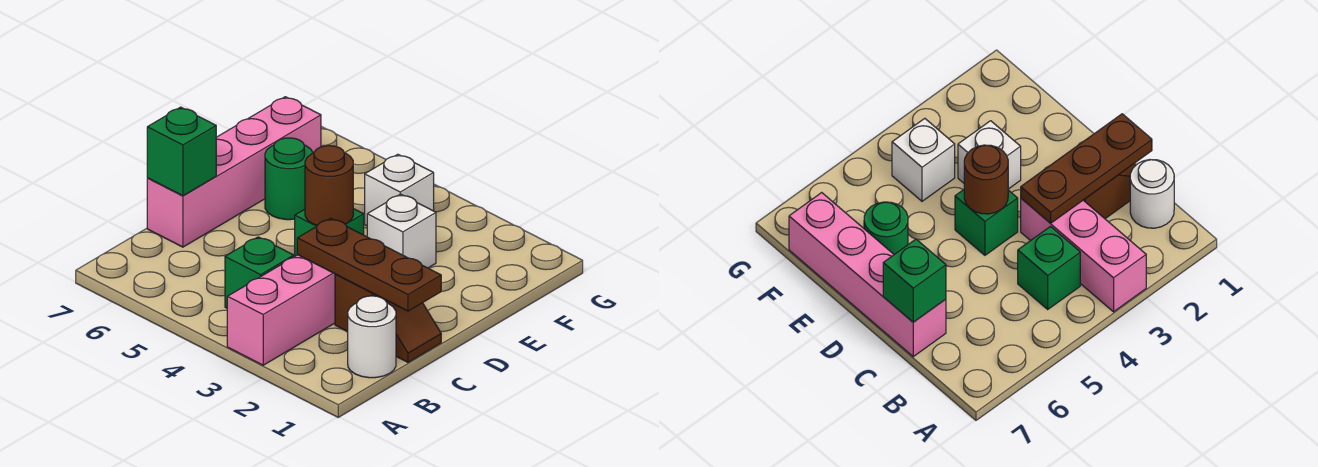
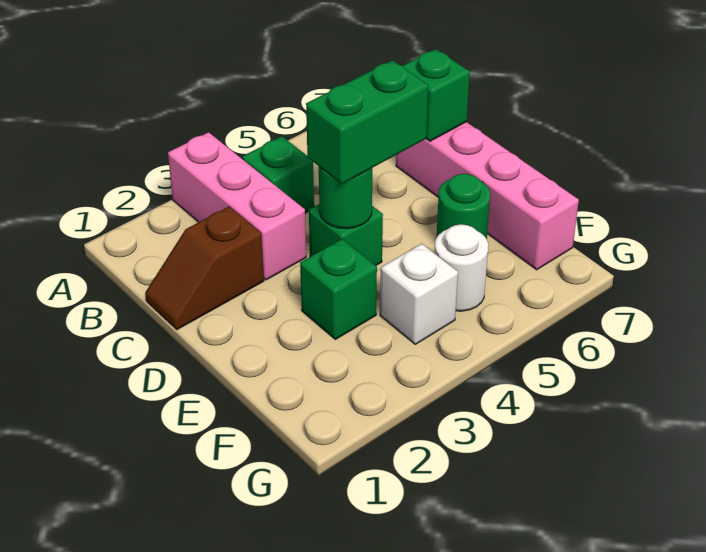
white 1x1 round brick [348,296,396,378] -> white 1x1 round brick moved to [434,224,488,311]
brown 1x3 plate [297,218,441,311] -> none
brown 1x1 round brick [305,146,353,225] -> green 1x1 round brick [319,167,372,229]
none -> green 1x2 brick [306,60,428,184]
white 1x1 brick [367,194,436,268] -> green 1x1 brick [300,239,377,339]

